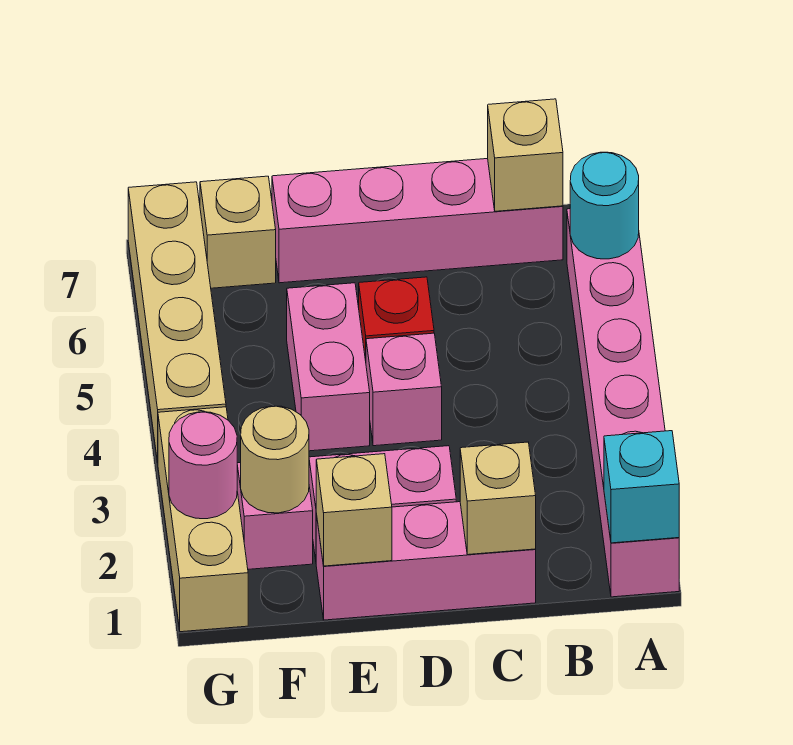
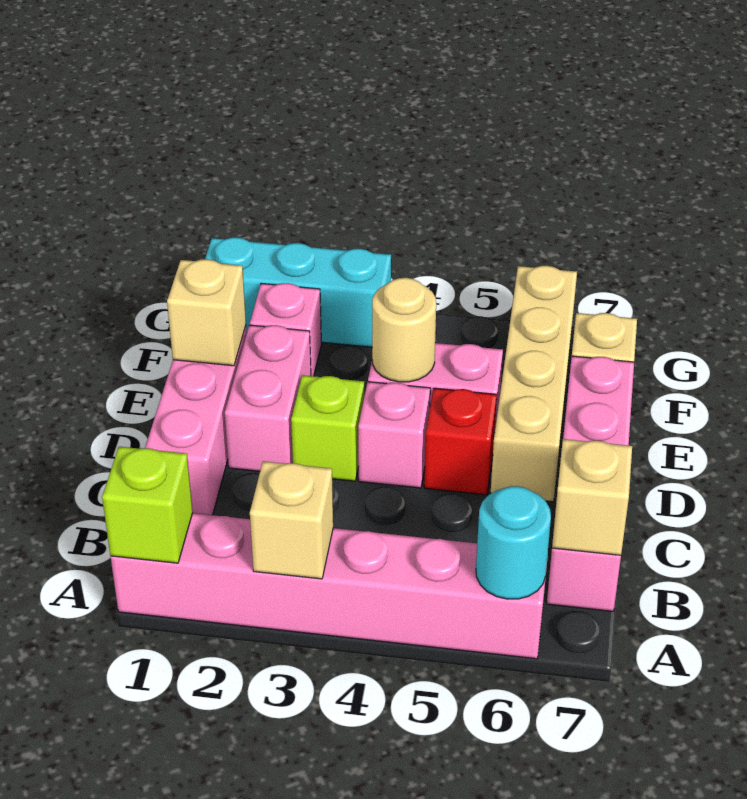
cyan 1x1 brick [604,431,679,543] -> lime 1x1 brick [102,447,193,563]
tan 1x1 brick [460,442,536,555] -> tan 1x1 brick moved to [250,461,333,579]
none -> lime 1x1 brick [291,375,364,481]
tan 1x1 round brick [241,406,309,513] -> tan 1x1 round brick moved to [372,278,436,382]
tan 1x3 brick [158,407,248,632] -> cyan 1x3 brick [205,237,391,347]
pink 1x1 round brick [169,412,237,519] -> none
tan 1x4 brick [128,182,226,462] -> tan 1x4 brick turned to [491,266,577,502]

